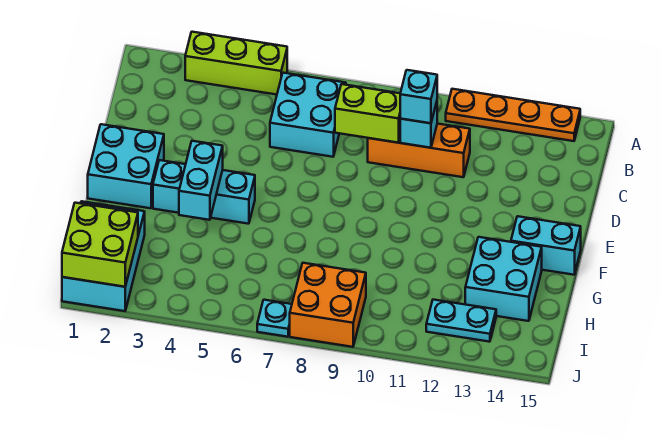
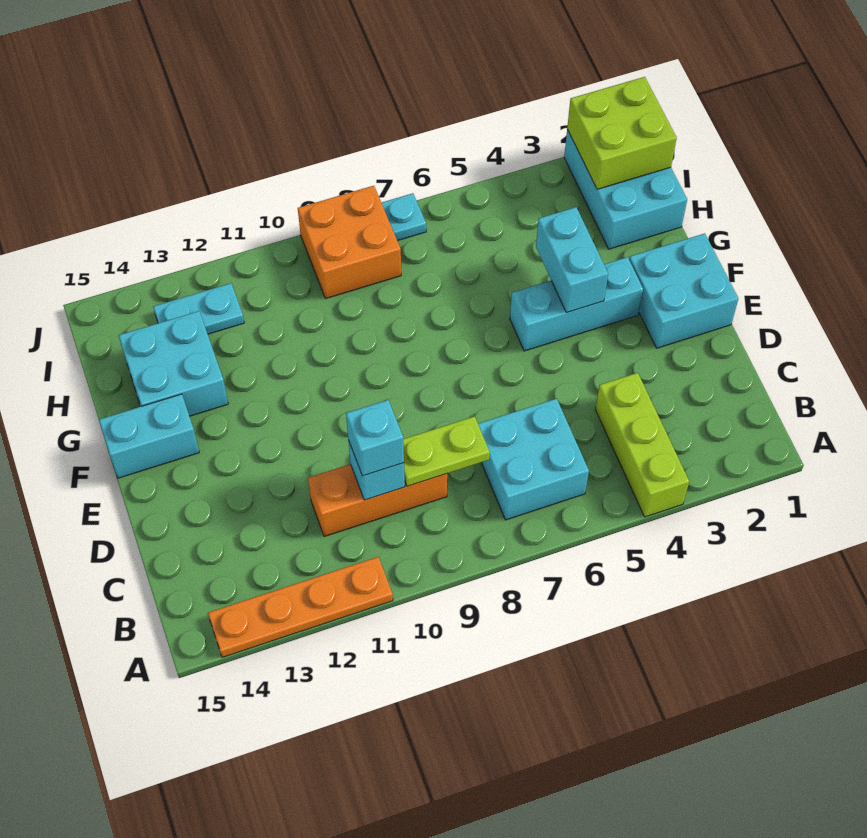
lime 1x3 brick [185,32,287,95] -> lime 1x3 brick turned to [595,373,689,517]
lime 1x2 brick [335,84,400,143] -> lime 1x2 plate [403,416,490,486]

